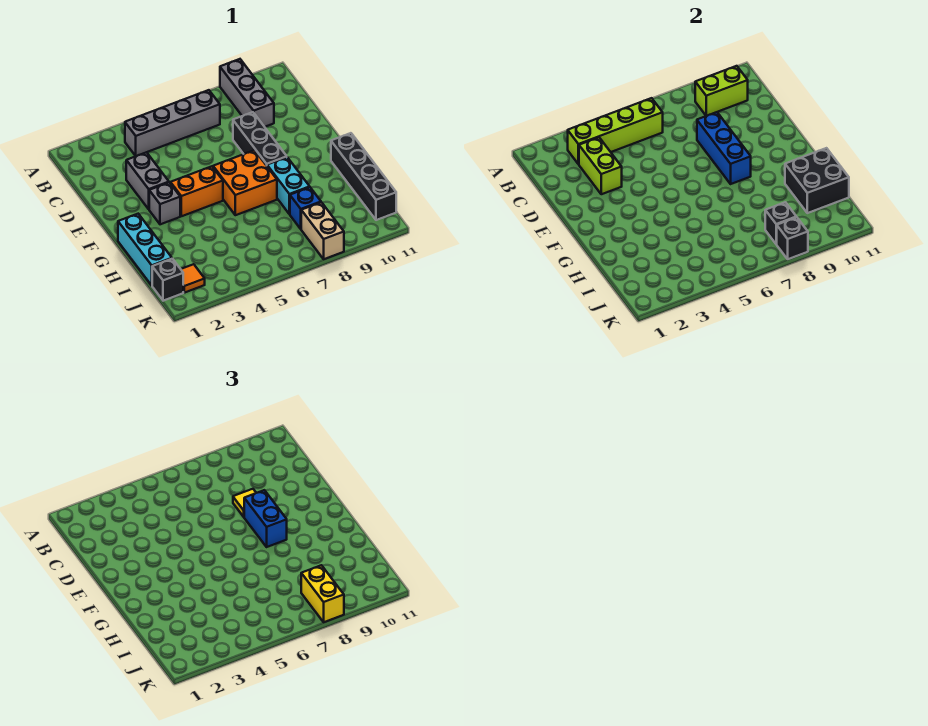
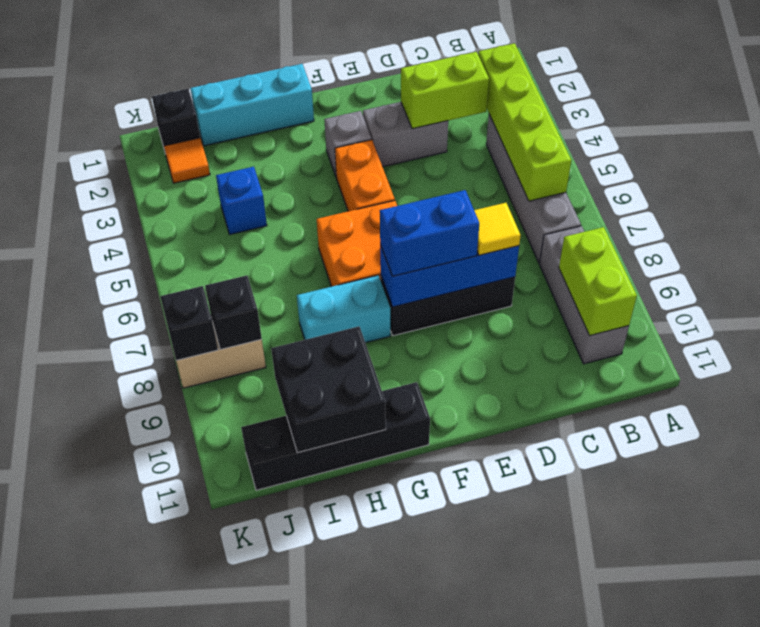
grey 1x3 brick [220,59,274,127] -> grey 1x3 brick turned to [539,226,629,364]
blue 1x1 brick [290,187,321,229] -> blue 1x1 brick moved to [216,167,267,234]
yellow 1x2 brick [301,565,344,622] -> none

